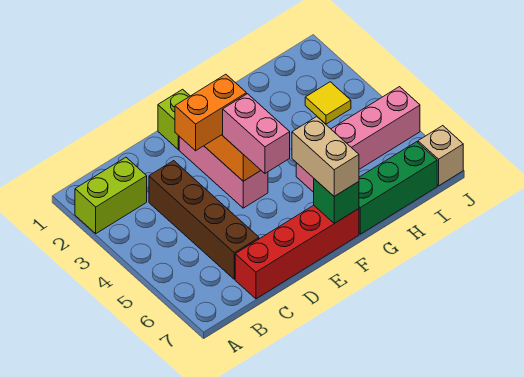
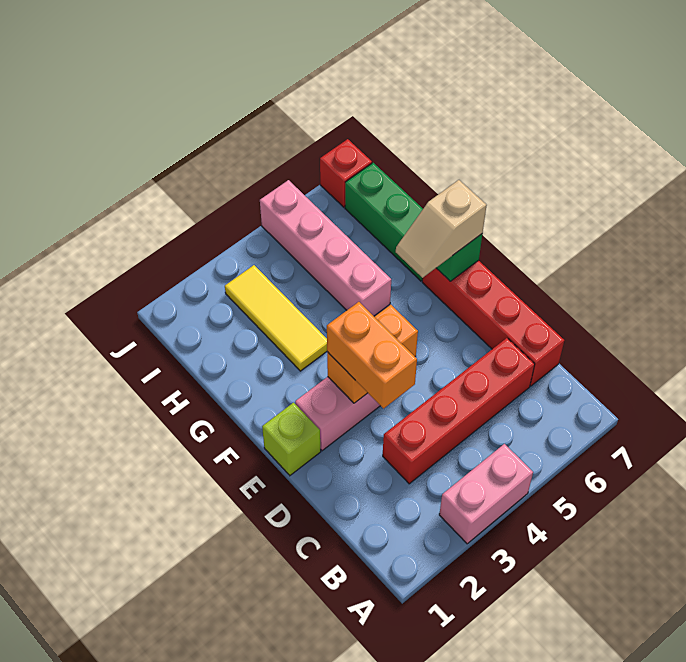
lime 1x2 brick [75,157,147,233] -> none
brown 1x4 brick [149,161,259,279] -> red 1x4 brick [383,338,535,484]
pink 1x2 brick [223,94,290,173] -> pink 1x2 brick moved to [439,444,533,544]
tan 1x2 brick [292,117,359,196] -> tan 1x2 slope [396,180,487,278]
yellow 1x1 tile [305,82,351,124] -> yellow 1x3 tile [225,265,327,371]
tan 1x1 brick [418,126,463,186] -> red 1x1 brick [320,139,372,207]

